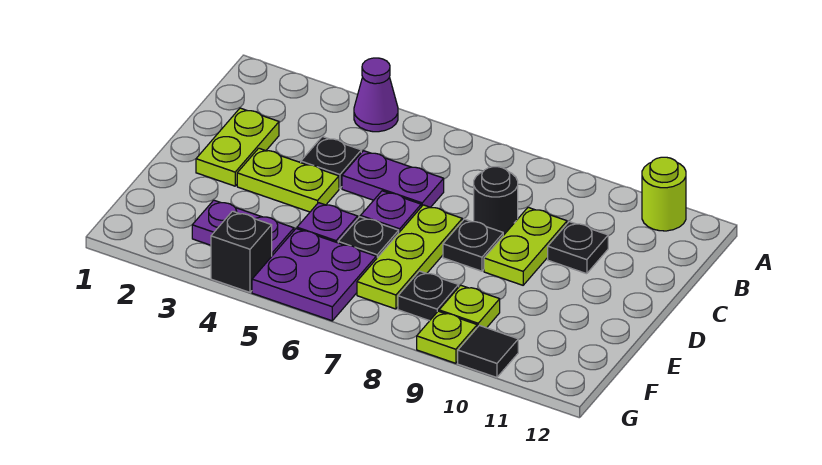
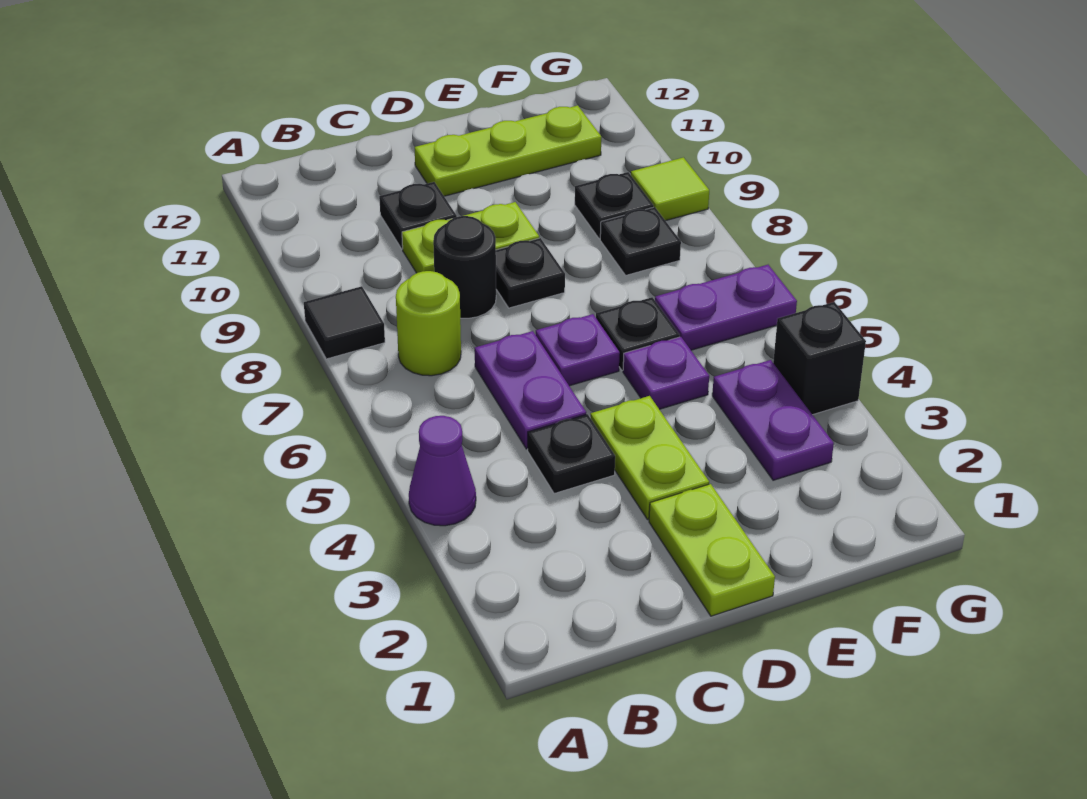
lime 1x1 round brick [642,157,686,231] -> lime 1x1 round brick moved to [396,271,461,376]
lime 1x2 plate [196,108,279,186] -> lime 1x2 plate turned to [649,484,775,616]
lime 1x3 plate [357,205,462,309] -> lime 1x3 plate moved to [415,105,601,196]
purple 2x2 plate [252,229,376,321] -> purple 1x2 plate [655,265,797,350]
lime 1x1 plate [439,285,500,328] -> black 1x1 plate [575,172,654,239]
lime 1x1 plate [417,311,477,363] -> lime 1x1 tile [631,157,709,221]
black 1x1 tile [458,325,518,378] -> black 1x1 tile moved to [304,286,385,359]

